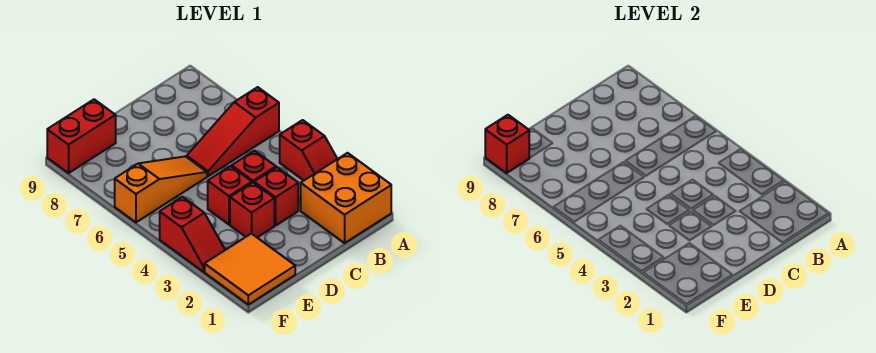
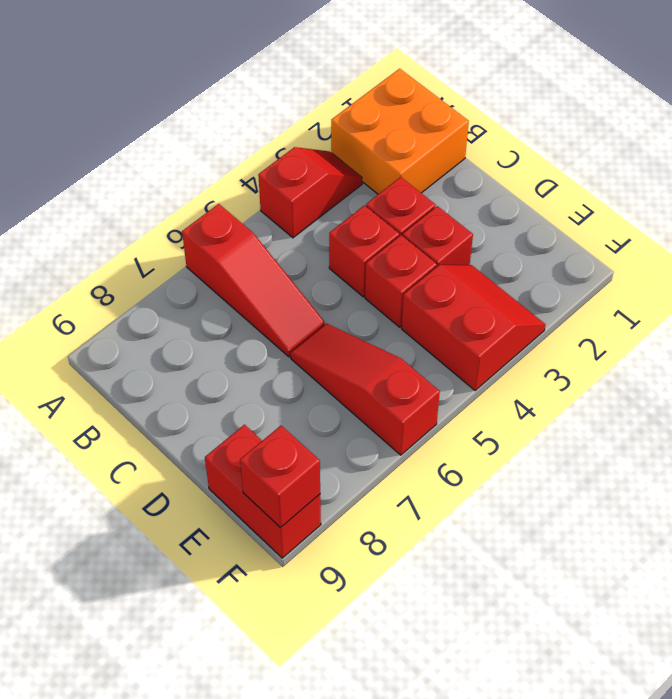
orange 1x3 slope [115,156,207,222] -> red 1x3 slope [291,324,440,455]
orange 2x2 tile [205,233,295,305] -> none
red 1x2 slope [160,197,225,272] -> red 2x2 slope [402,265,545,391]

